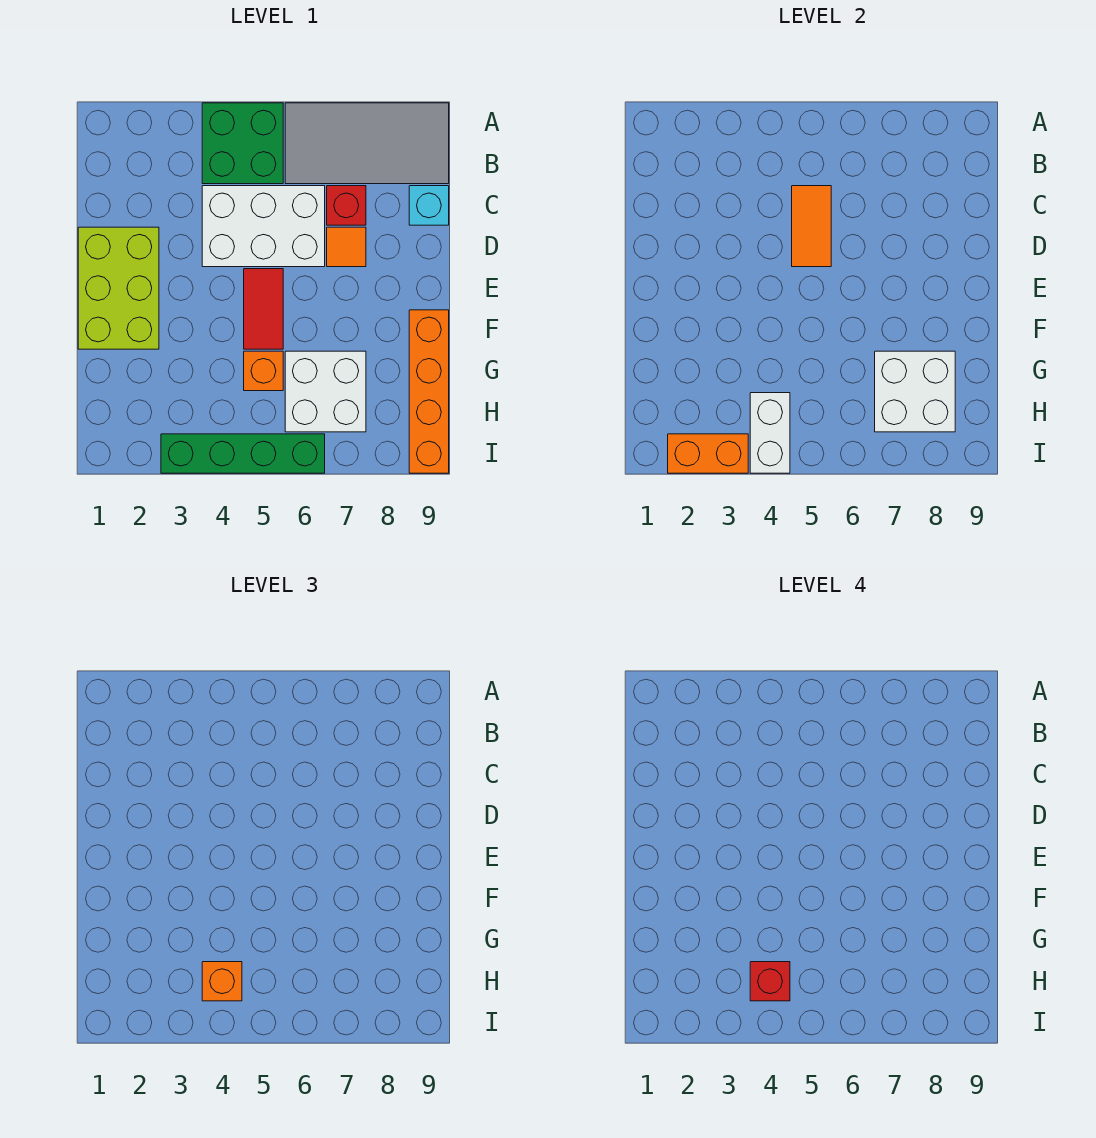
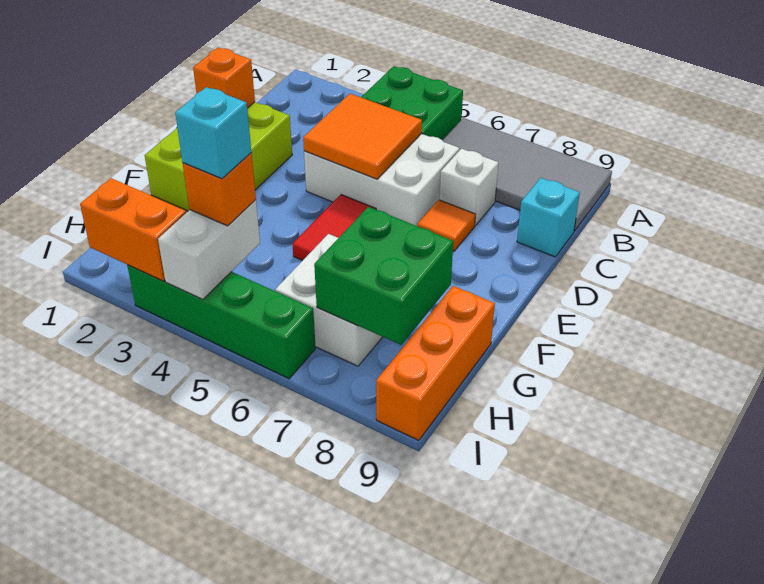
orange 1x2 tile [792,186,831,267] -> orange 2x2 tile [303,94,422,179]
red 1x1 brick [327,186,366,225] -> white 1x1 brick [440,149,499,226]
orange 1x4 brick [409,310,449,473] -> orange 1x3 brick [376,286,495,441]
orange 1x1 brick [244,351,283,391] -> orange 1x1 brick moved to [193,48,255,108]
white 2x2 brick [875,351,955,432] -> green 2x2 brick [314,207,453,345]
red 1x1 brick [750,962,790,1001] -> cyan 1x1 brick [175,87,251,179]

